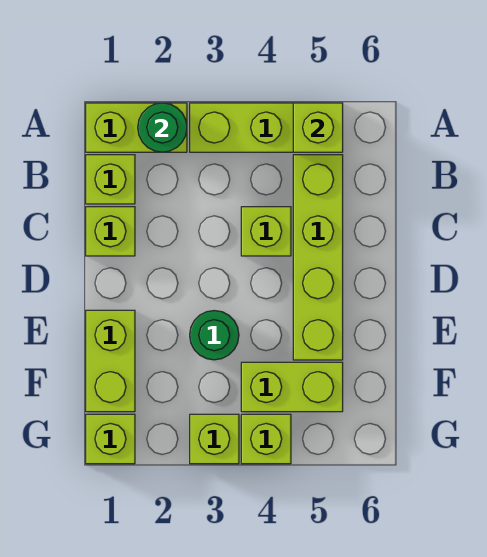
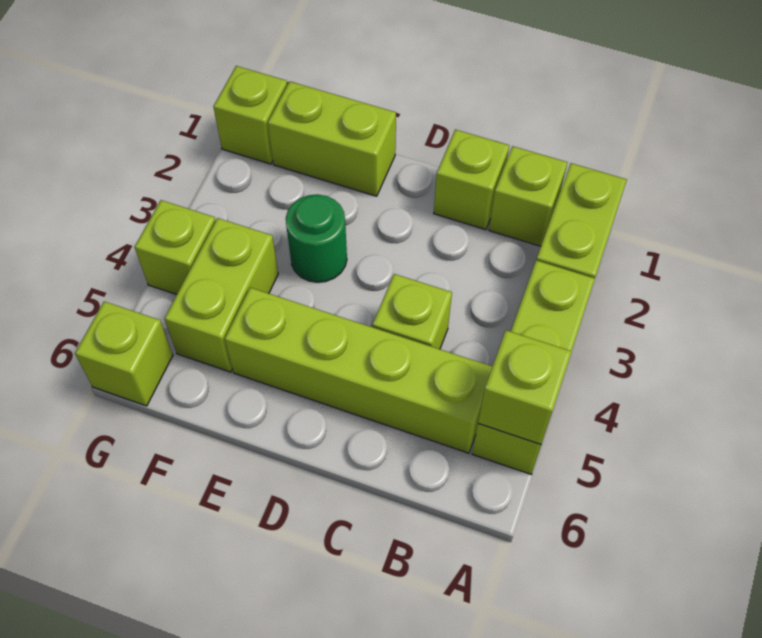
green 1x1 round brick [138,103,187,152] -> none
lime 1x1 brick [190,414,239,464] -> lime 1x1 brick moved to [75,301,173,406]

